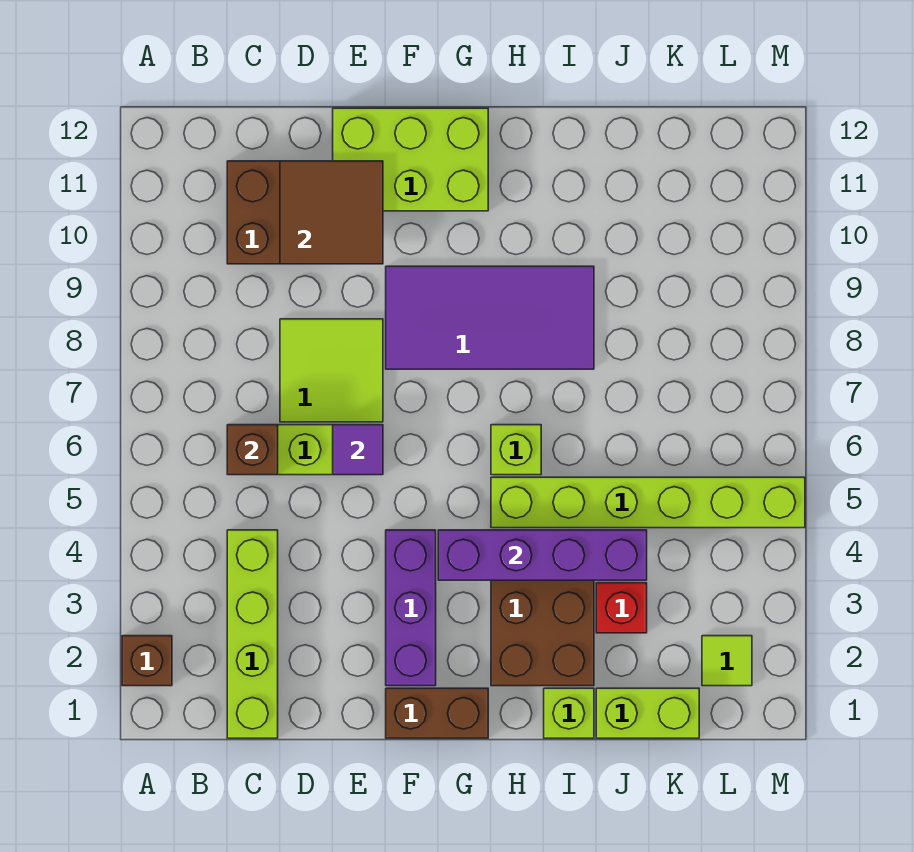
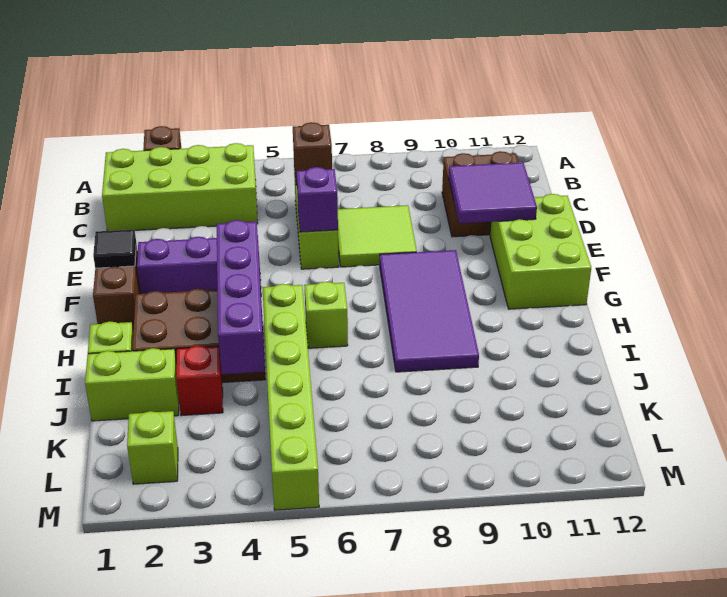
lime 1x4 brick [227,530,278,738] -> lime 2x4 brick [102,143,258,231]
brown 2x2 tile [280,161,383,264] -> purple 2x2 tile [449,162,537,223]
purple 1x1 tile [333,425,383,475] -> purple 1x1 brick [297,167,338,232]
none -> black 1x1 tile [93,229,136,268]
lime 1x2 brick [596,688,699,738] -> lime 1x2 brick turned to [85,348,179,421]
lime 1x1 tile [702,636,752,686] -> lime 1x1 brick [127,411,178,484]

